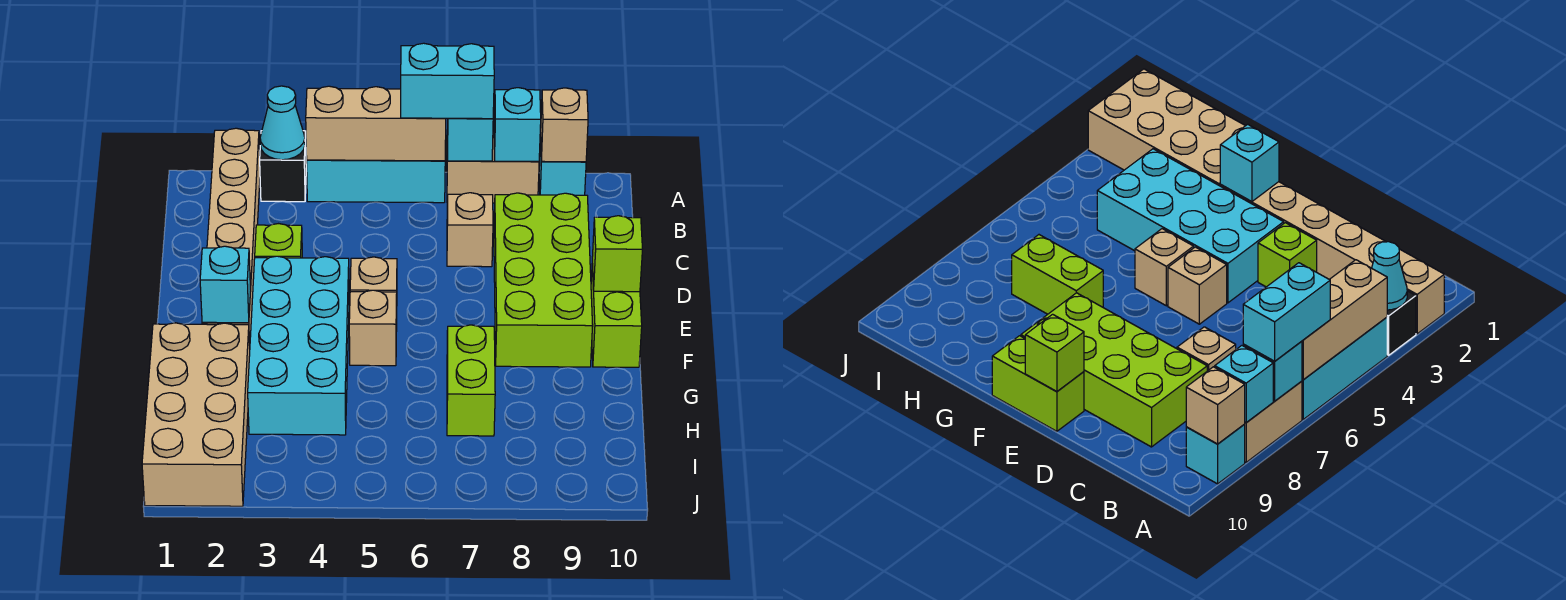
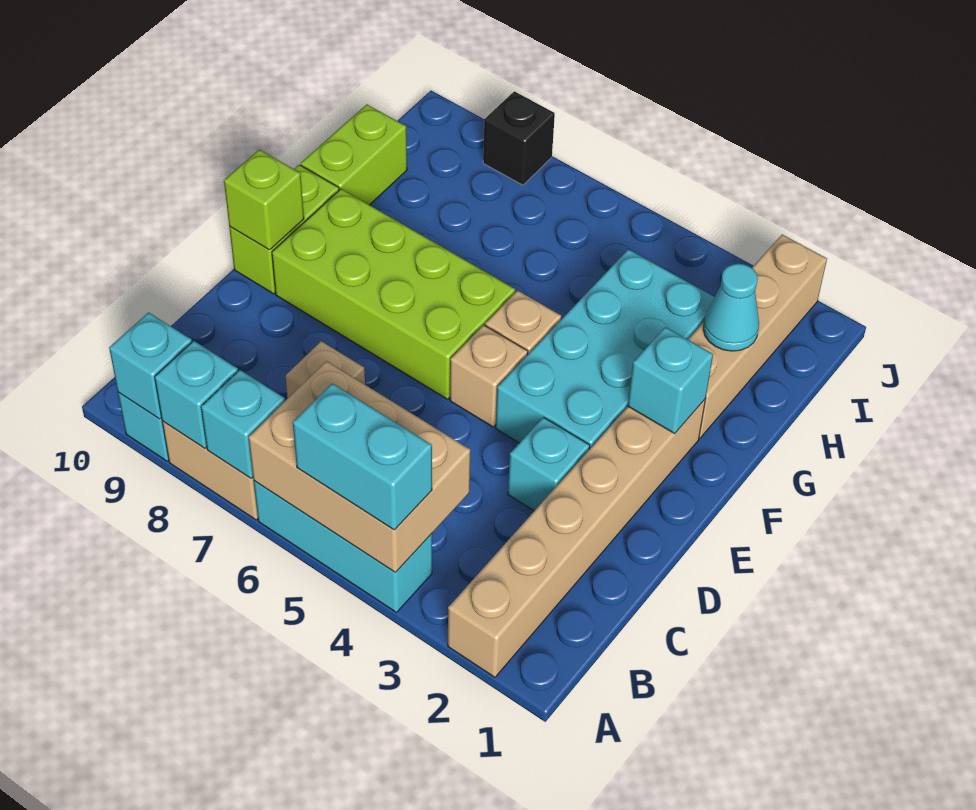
black 1x1 brick [260,131,306,202] -> black 1x1 brick moved to [483,91,555,185]
cyan 1x1 cone [260,86,305,160] -> cyan 1x1 cone moved to [703,264,759,351]
tan 1x3 brick [306,86,446,161] -> tan 2x3 brick [248,361,471,573]
cyan 1x2 brick [401,43,494,119] -> cyan 1x2 brick moved to [293,383,432,530]
tan 1x1 brick [541,88,588,162] -> cyan 1x1 brick [109,312,192,419]
lime 2x4 brick [494,193,593,367] -> lime 2x4 brick turned to [272,189,515,399]
lime 1x1 brick [255,224,302,258] -> cyan 1x1 brick [508,417,590,511]
tan 2x4 brick [142,323,250,506] -> tan 1x4 brick [688,235,827,438]
lime 1x2 brick [447,325,495,436] -> lime 1x2 brick moved to [301,104,407,205]

